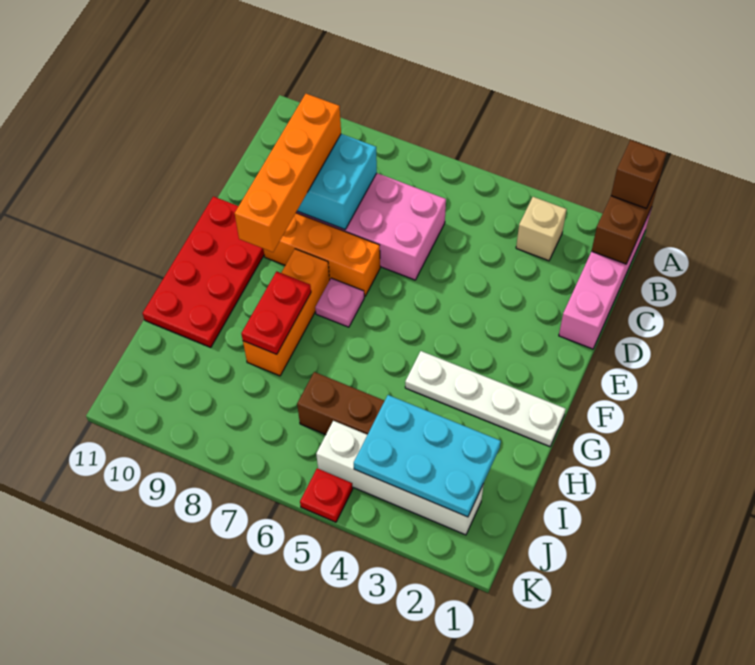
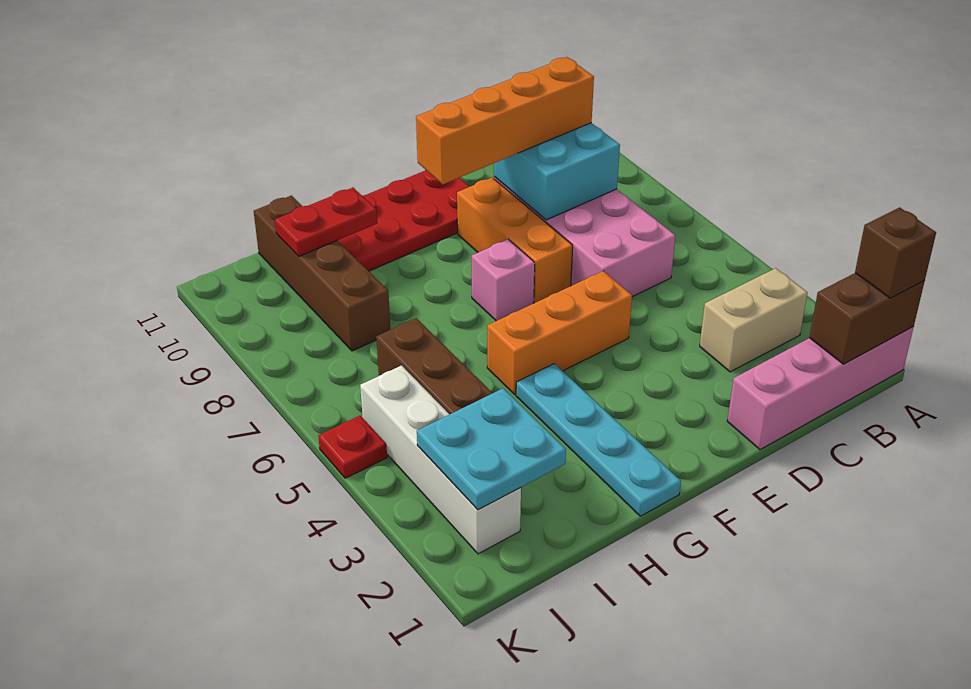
tan 1x1 brick [516,197,567,261] -> tan 1x2 brick [700,268,807,372]
pink 1x1 plate [315,278,364,327] -> pink 1x1 brick [472,239,535,321]
orange 1x3 brick [243,249,330,376] -> orange 1x3 brick moved to [487,271,632,394]
white 1x4 plate [405,351,566,447] -> cyan 1x4 plate [516,364,681,516]
red 1x2 plate [241,271,311,354] -> red 1x2 plate moved to [275,188,377,256]
cyan 2x3 plate [354,395,501,517] -> cyan 2x2 plate [417,388,566,510]
none -> brown 1x4 brick [254,196,390,351]

